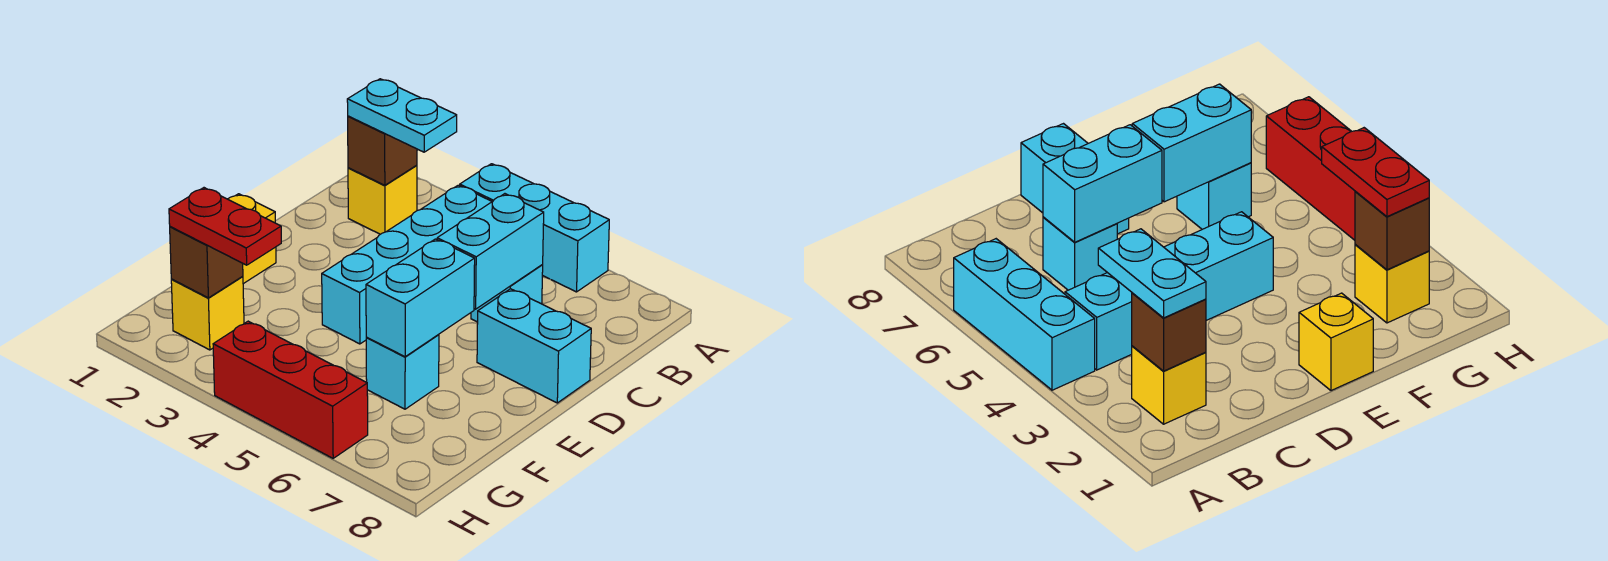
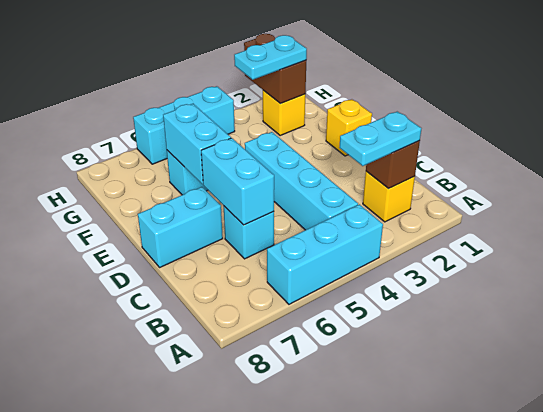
brown 1x1 brick [170,227,243,298] -> brown 1x2 brick [244,34,306,104]
red 1x2 plate [169,188,281,265] -> cyan 1x2 plate [234,35,307,80]
red 1x3 brick [213,321,368,458] -> cyan 1x3 brick [133,86,235,164]

